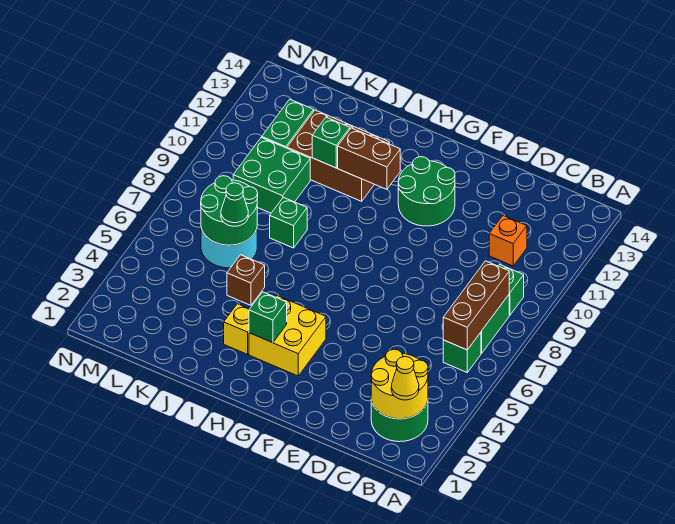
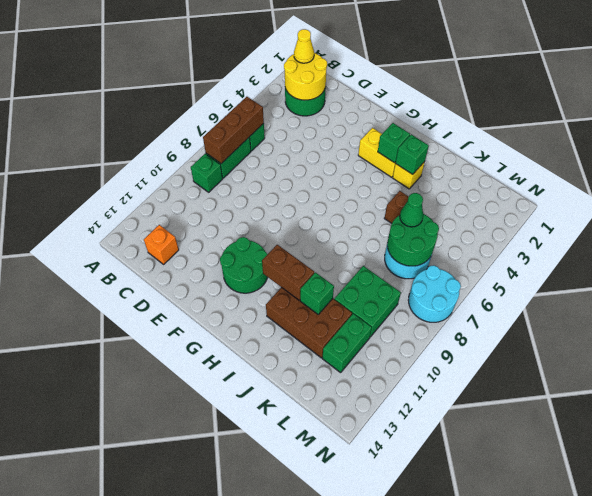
orange 1x1 brick [489,216,527,266] -> orange 1x1 brick moved to [144,225,179,264]
yellow 2x2 brick [249,296,326,376] -> yellow 1x2 brick [358,128,396,177]
green 1x1 brick [270,197,307,248] -> green 1x1 brick moved to [395,134,429,174]
none -> cyan 2x2 round brick [408,265,461,322]

